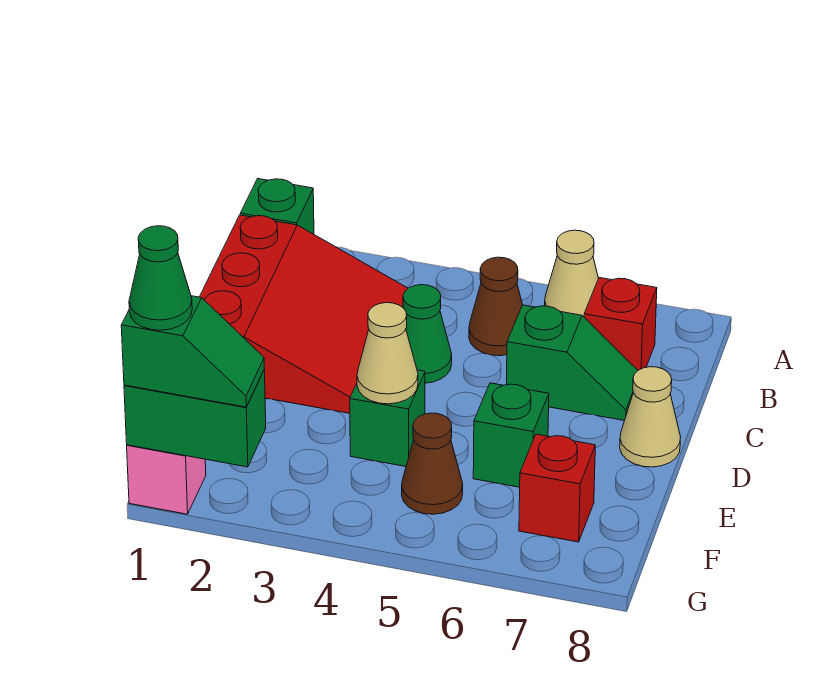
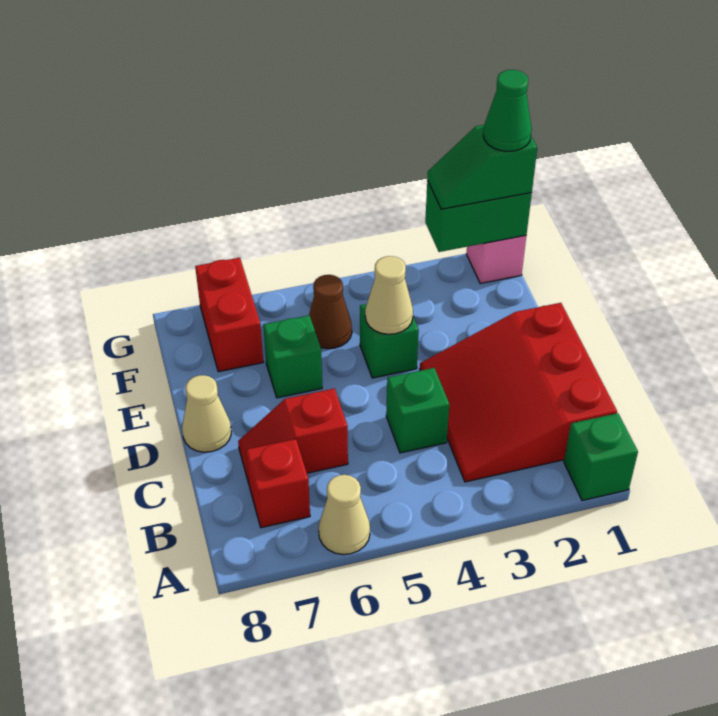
brown 1x1 cone [469,257,522,356] -> none
green 1x1 cone [403,285,452,383] -> green 1x1 brick [386,368,449,453]
green 1x2 slope [506,305,638,421] -> red 1x2 slope [238,389,348,483]
red 1x1 brick [519,434,595,542] -> red 1x2 brick [195,258,263,372]

